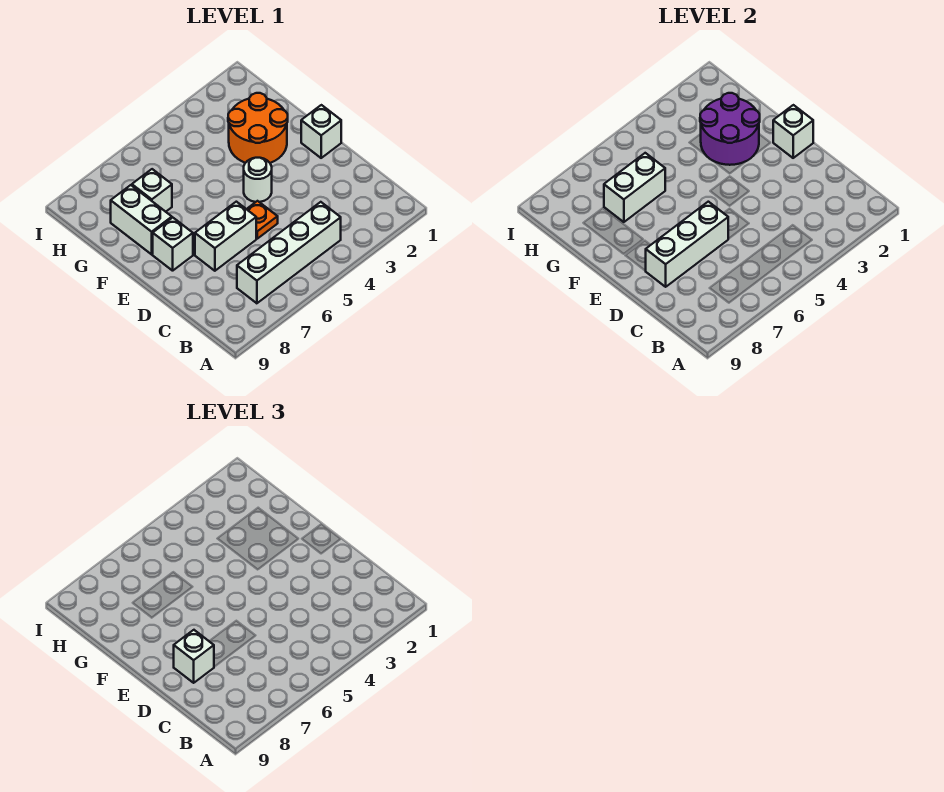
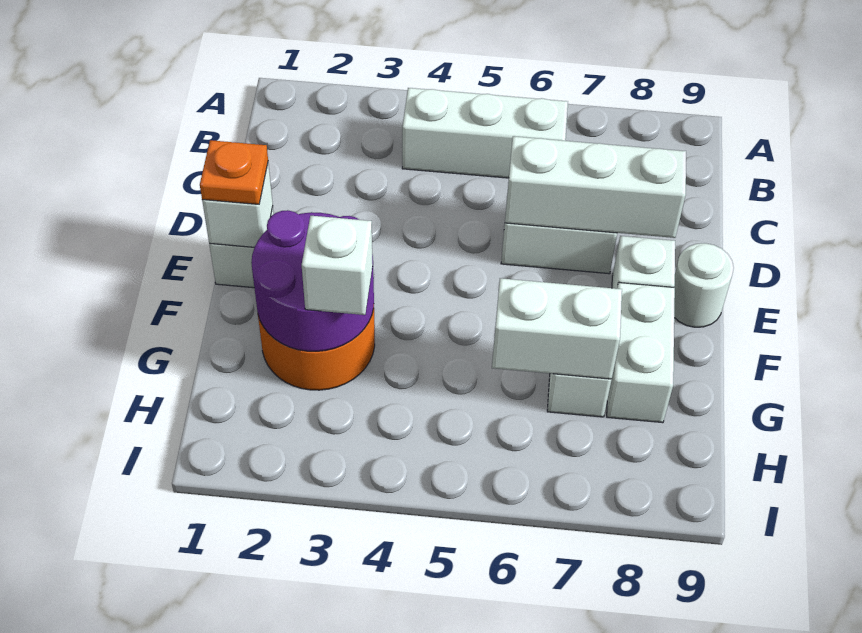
white 1x4 brick [237,202,341,303] -> white 1x3 brick [402,88,568,178]
orange 1x1 plate [247,201,278,239] -> orange 1x1 plate moved to [200,140,268,204]
white 1x1 brick [174,630,214,683] -> white 1x1 brick moved to [302,216,373,315]
white 1x1 round brick [244,158,272,202] -> white 1x1 round brick moved to [674,243,734,327]

